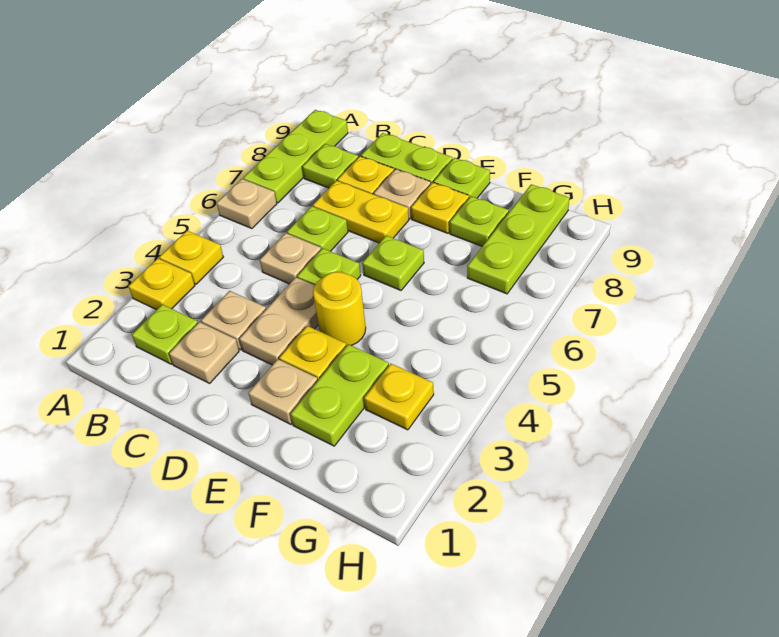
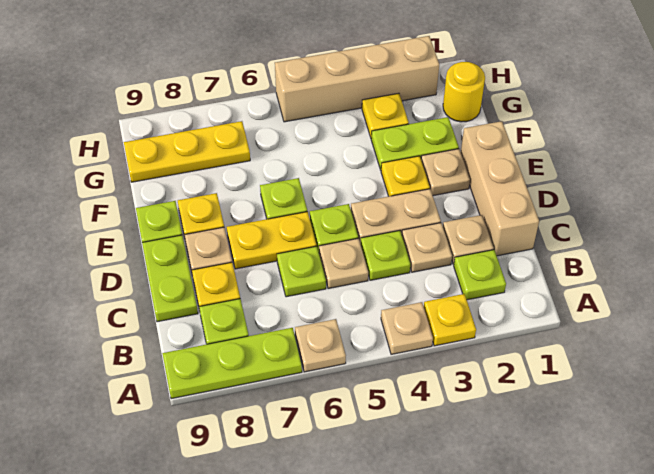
yellow 1x1 plate [159,231,223,284] -> tan 1x1 plate [381,302,433,354]
none -> tan 1x3 brick [461,121,539,256]
yellow 1x2 plate [313,181,409,243] -> yellow 1x2 plate turned to [227,212,317,269]
yellow 1x1 round brick [313,272,366,346] -> yellow 1x1 round brick moved to [443,62,485,122]
lime 1x1 plate [450,196,509,246] -> lime 1x1 plate moved to [361,231,410,280]
lime 1x3 plate [467,184,569,294] -> yellow 1x3 plate [124,121,250,182]
none -> tan 1x4 brick [275,36,439,122]

